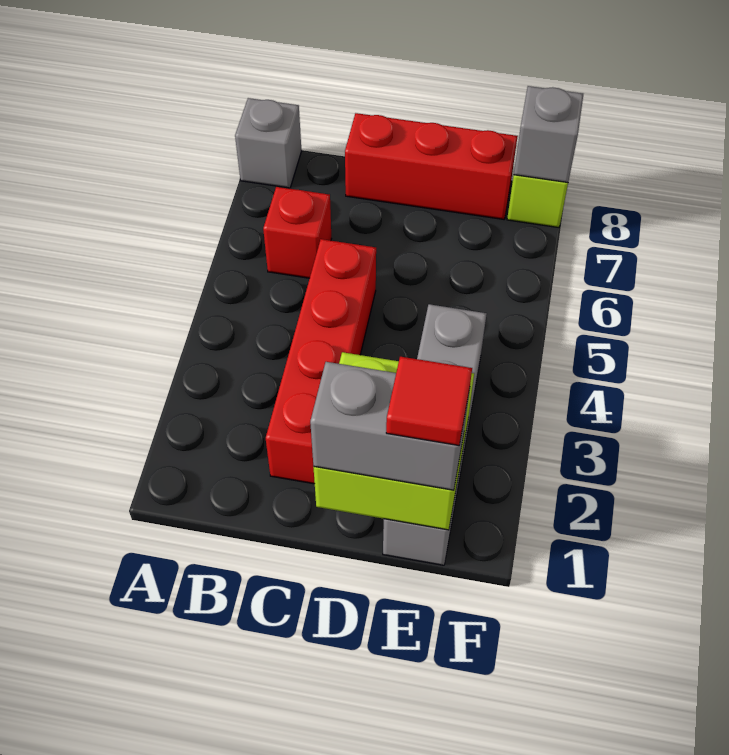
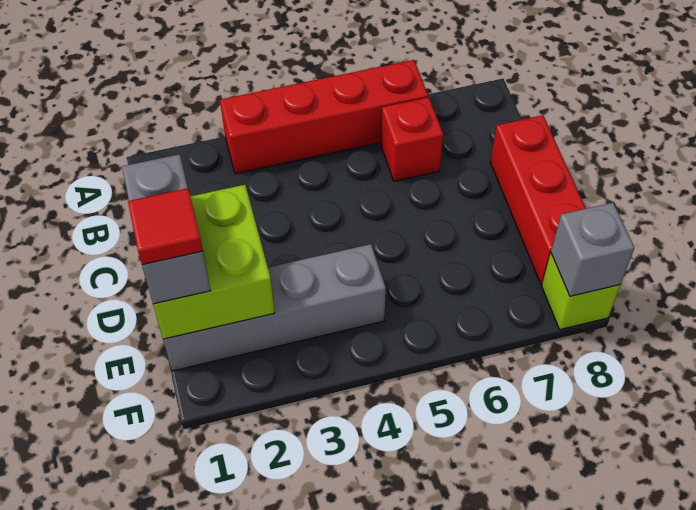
grey 1x1 brick [235,98,302,188] -> none
red 1x4 brick [266,239,376,484] -> red 1x4 brick moved to [220,60,428,174]

